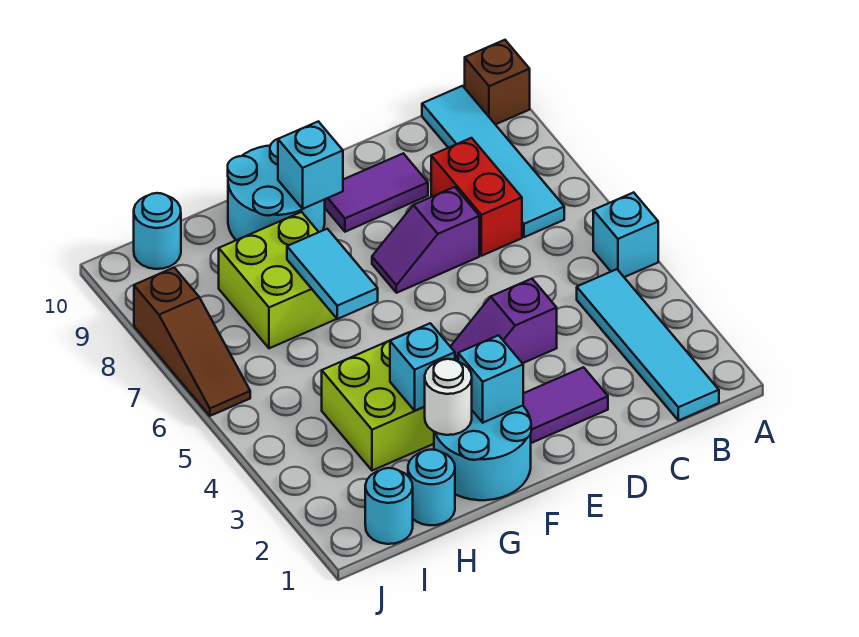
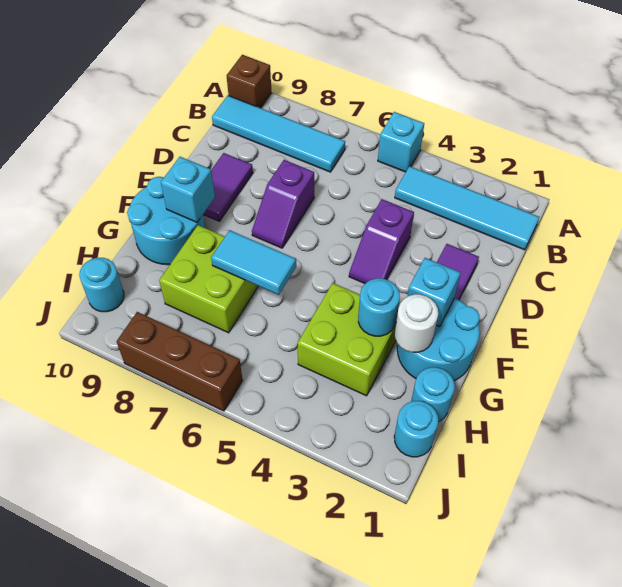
red 1x2 brick [431,138,522,256] -> none
cyan 1x1 brick [390,323,455,410] -> cyan 1x1 round brick [358,278,400,336]
brown 1x3 slope [134,268,250,416] -> brown 1x3 brick [117,312,243,411]

